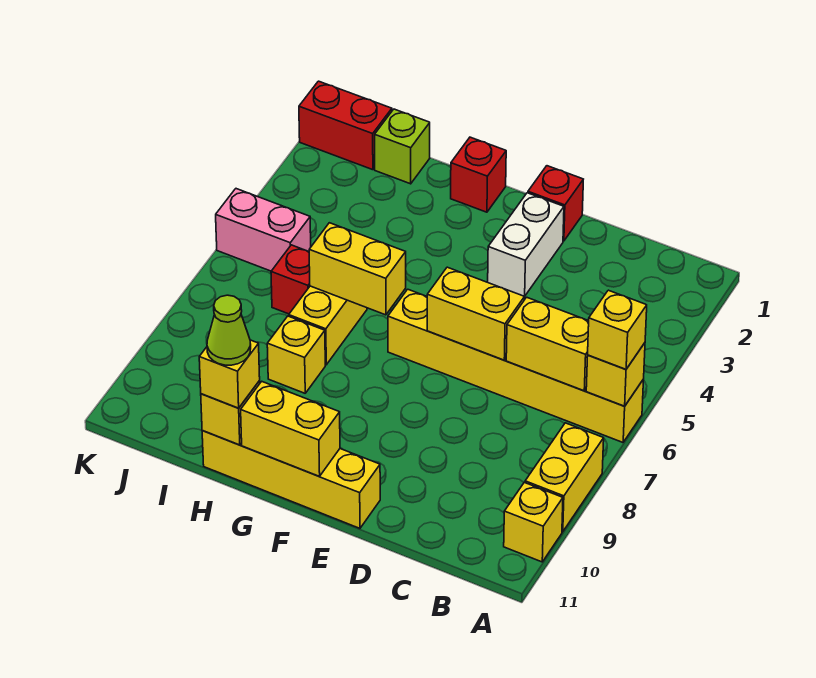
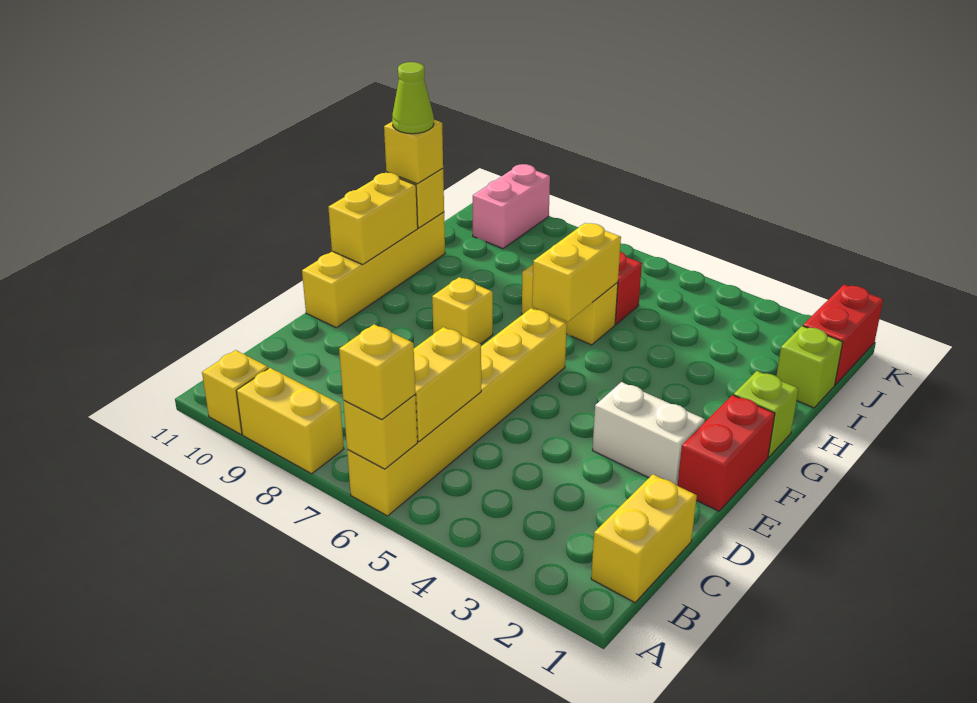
yellow 1x2 brick [427,267,525,360] -> yellow 1x2 brick moved to [591,474,697,602]
red 1x1 brick [528,166,583,241] -> red 1x2 brick [677,395,775,511]
red 1x1 brick [451,137,506,212] -> lime 1x1 brick [734,371,798,457]
yellow 1x1 brick [267,316,325,393] -> yellow 1x1 brick moved to [432,277,493,344]
pink 1x2 brick [216,189,311,271] -> pink 1x2 brick moved to [473,164,550,249]

